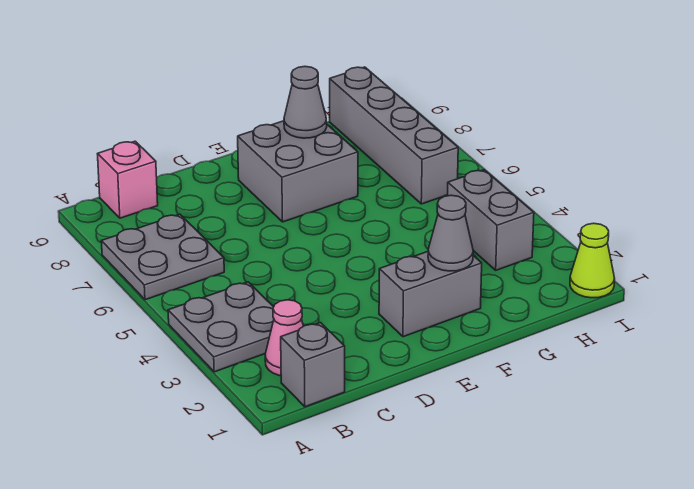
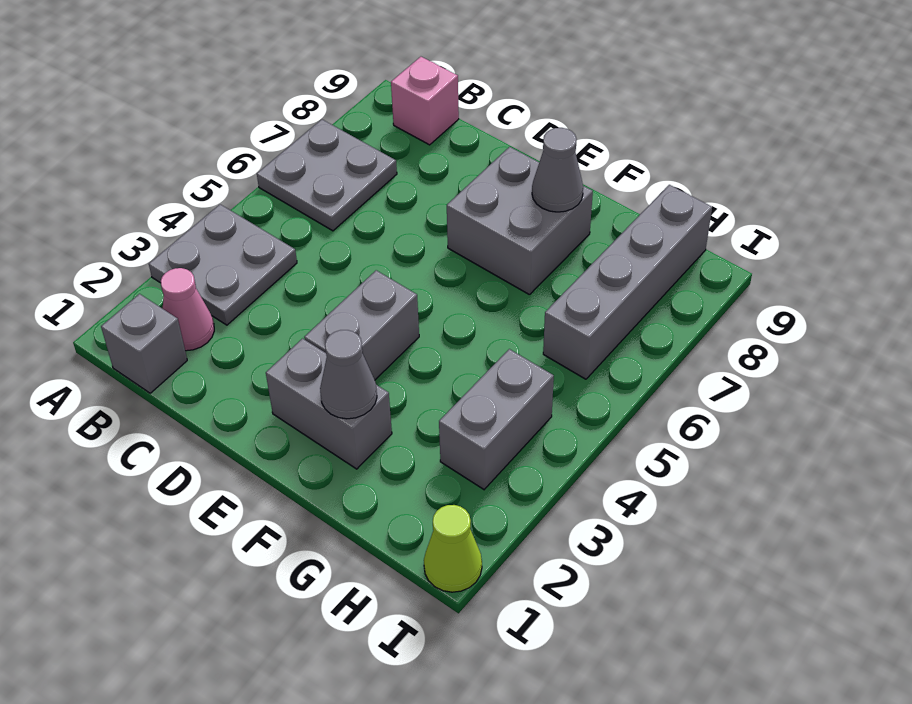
none -> grey 1x2 brick [304,270,419,380]

